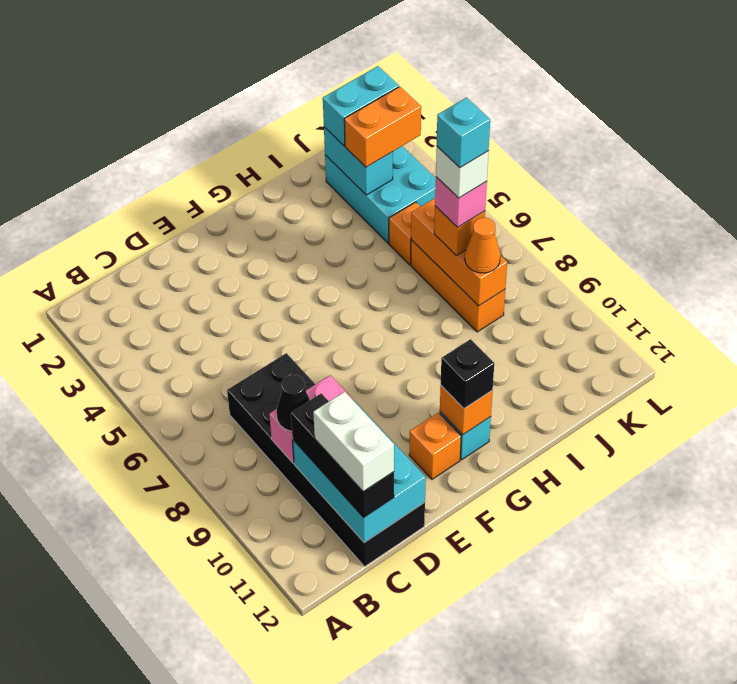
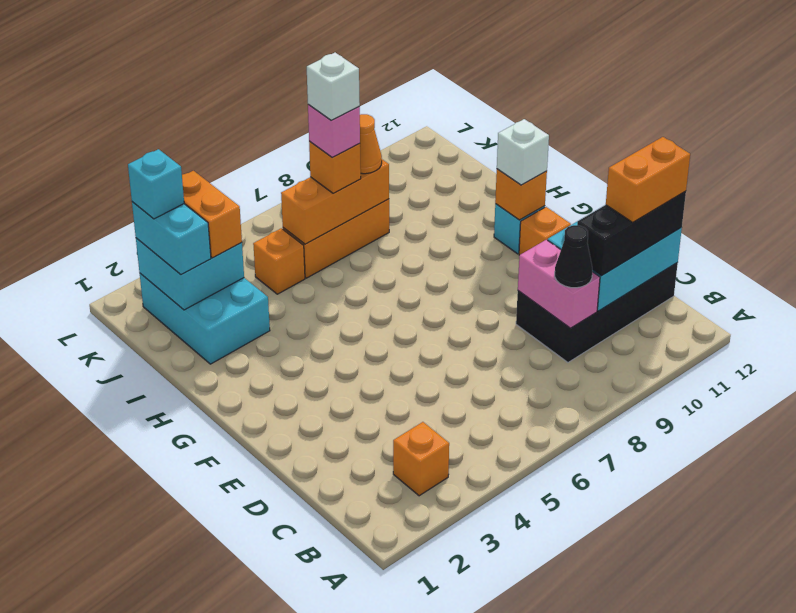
none -> orange 1x1 brick [393,422,449,496]
black 2x6 brick [227,353,425,566] -> black 2x4 brick [516,263,678,362]
white 1x2 brick [313,392,394,492] -> orange 1x2 brick [606,137,690,222]
black 1x1 brick [441,339,494,409] -> white 1x1 brick [497,119,549,185]
cyan 2x3 brick [325,146,436,243] -> cyan 2x3 brick turned to [140,274,270,364]
cyan 1x2 brick [324,127,393,195] -> cyan 2x2 brick [136,238,244,310]
cyan 1x1 brick [437,98,490,168] -> cyan 1x1 brick moved to [128,149,184,219]

